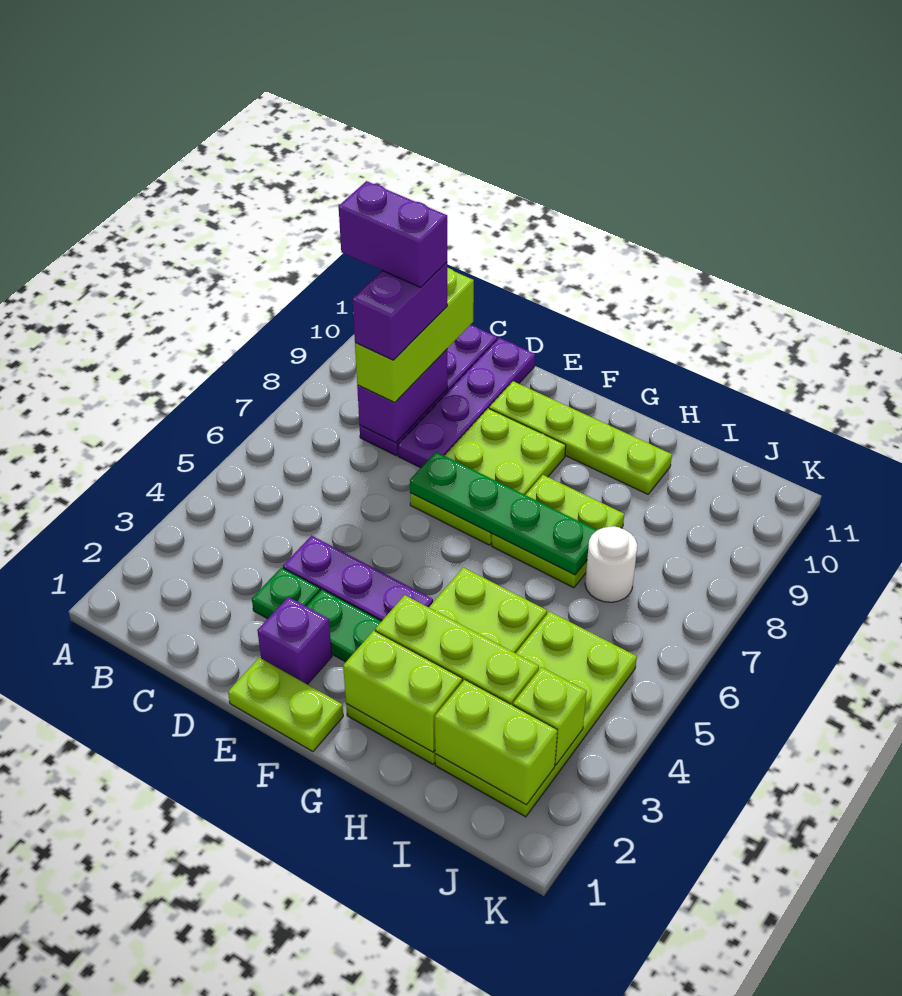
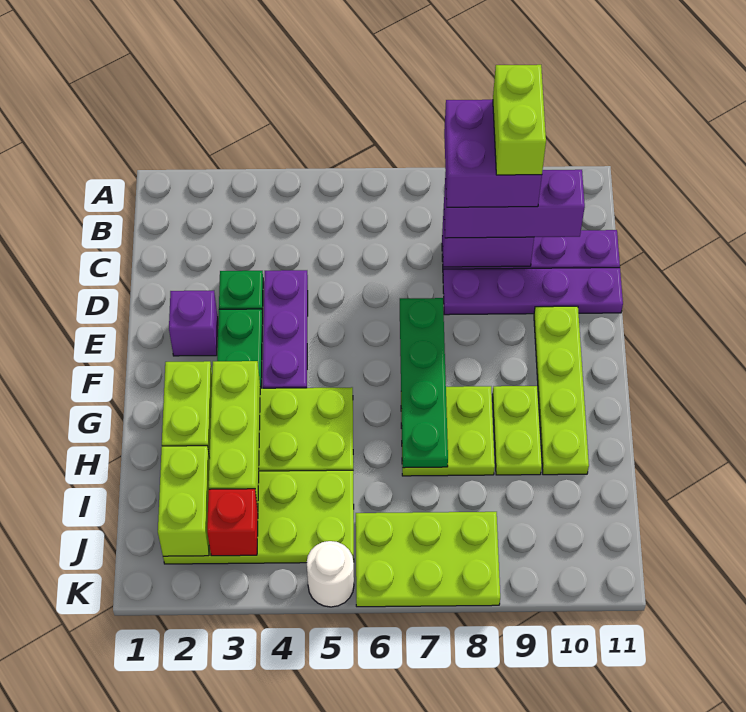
purple 1x2 brick [339,181,447,287] -> lime 1x2 brick [493,65,546,175]
lime 1x3 brick [355,268,474,403] -> purple 1x3 brick [444,170,585,238]
purple 1x2 brick [353,262,447,360] -> purple 2x2 brick [444,100,542,207]
lime 1x2 plate [228,658,343,752] -> lime 1x2 plate moved to [493,386,542,475]
lime 2x3 plate [410,408,566,545] -> lime 2x3 plate moved to [356,512,500,607]
white 1x1 round brick [585,526,637,602] -> white 1x1 round brick moved to [307,541,354,607]
lime 1x1 brick [513,667,587,765] -> red 1x1 brick [207,489,258,556]

